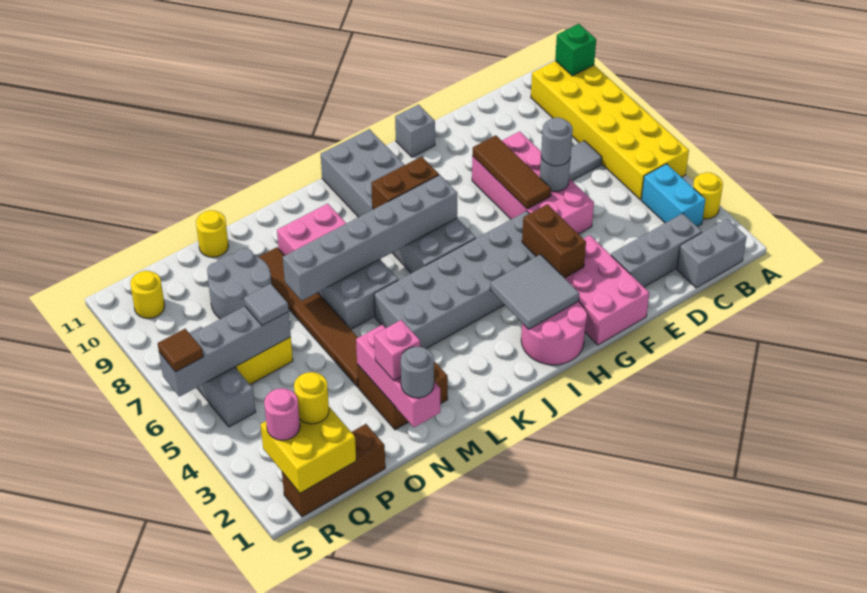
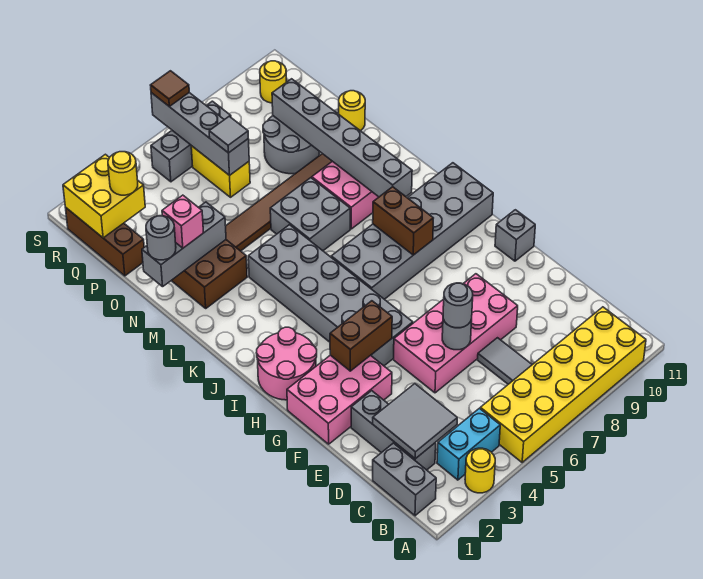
green 1x1 brick [555,24,596,76] -> none
brown 1x3 tile [472,135,551,209] -> none
grey 2x2 tile [490,254,579,330] -> grey 2x2 tile moved to [373,384,457,459]
grey 1x6 brick [283,175,457,301] -> grey 1x6 brick moved to [272,79,412,197]
pink 1x3 brick [356,325,440,427] -> grey 1x3 brick [142,202,226,287]
pink 1x1 round brick [264,388,300,440] -> none

